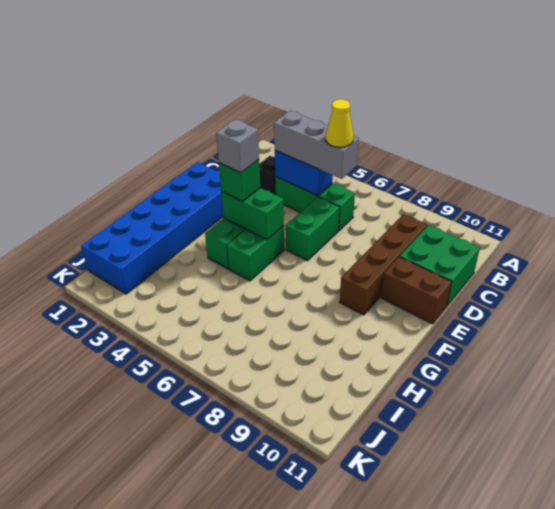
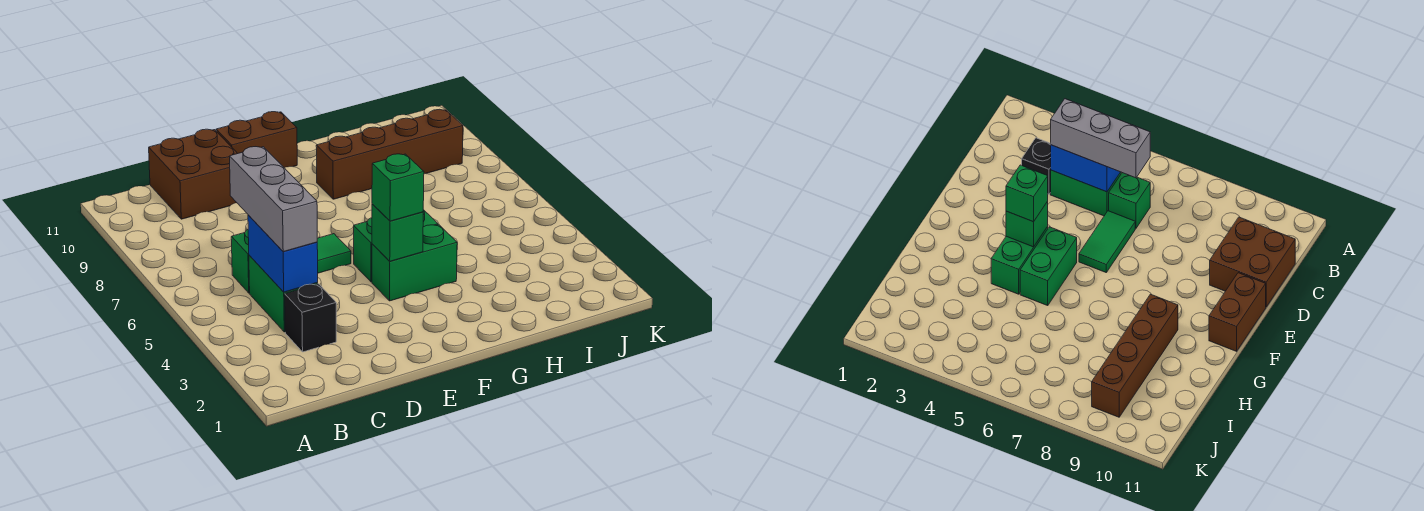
yellow 1x1 cone [326,99,354,147] -> none
brown 1x4 brick [340,214,427,315] -> brown 1x4 brick moved to [316,109,463,199]
green 2x2 brick [400,225,480,305] -> brown 2x2 brick [149,129,238,219]
green 1x2 brick [286,197,340,261] -> green 1x2 tile [317,234,351,273]
blue 2x6 brick [81,162,223,294] -> none
brown 1x2 brick [381,257,452,324] -> brown 1x2 brick turned to [216,112,297,168]
green 1x2 brick [221,188,284,239] -> green 1x1 brick [372,204,423,261]
grey 1x1 brick [216,119,259,173] -> none

